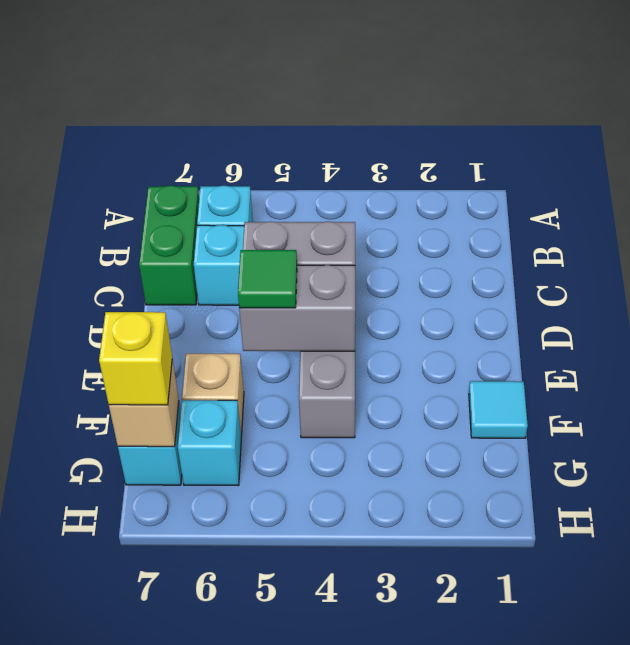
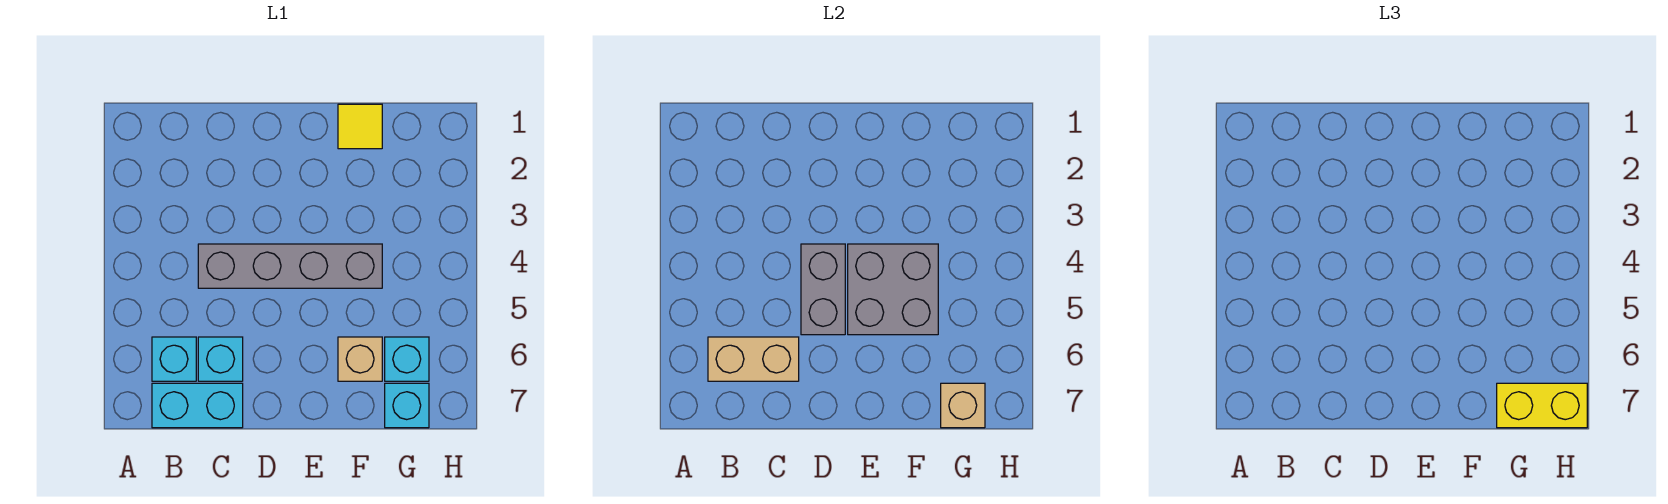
none -> tan 1x2 brick [708,337,799,381]
green 1x2 brick [139,186,199,305] -> cyan 1x2 brick [152,383,243,428]
grey 1x2 brick [239,265,355,351] -> grey 2x2 brick [848,244,938,335]
green 1x1 tile [238,250,297,308] -> none
cyan 1x1 tile [469,381,528,438] -> yellow 1x1 tile [338,104,382,149]
yellow 1x1 brick [99,312,172,405] -> yellow 1x2 brick [1497,383,1587,428]

